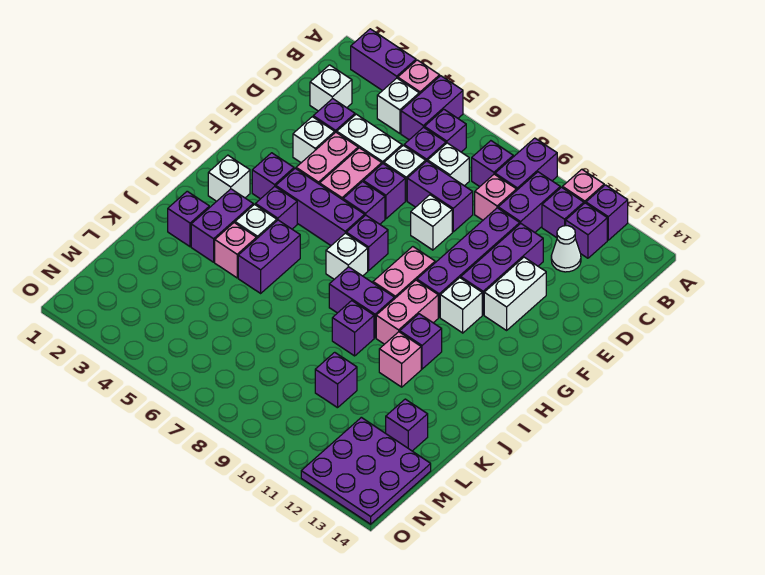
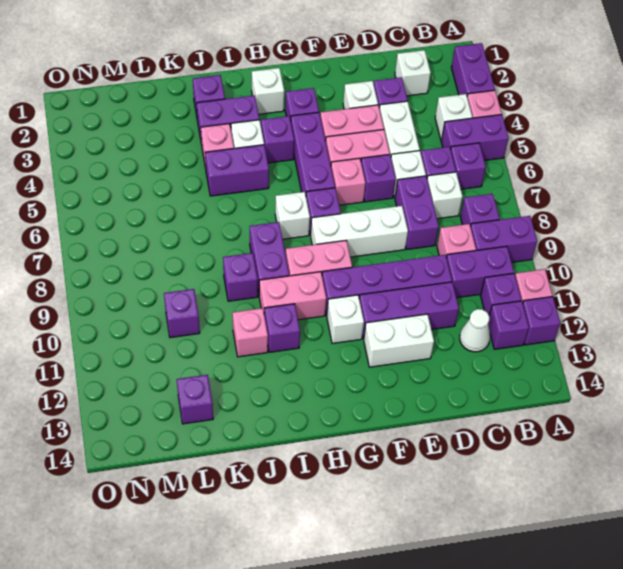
white 1x1 brick [411,195,452,250] -> white 1x3 brick [311,206,408,257]
purple 1x1 brick [343,182,385,224] -> pink 1x1 brick [331,158,365,205]
purple 3x3 plate [301,417,431,524] -> none

